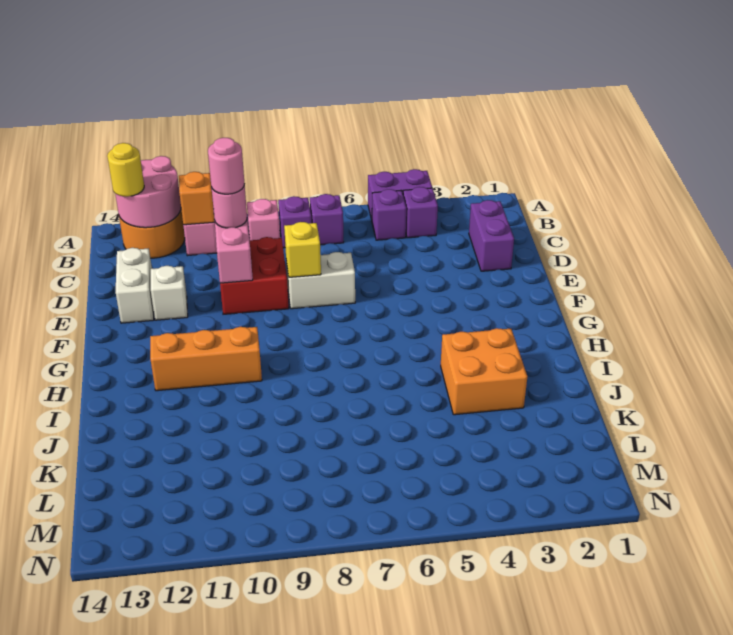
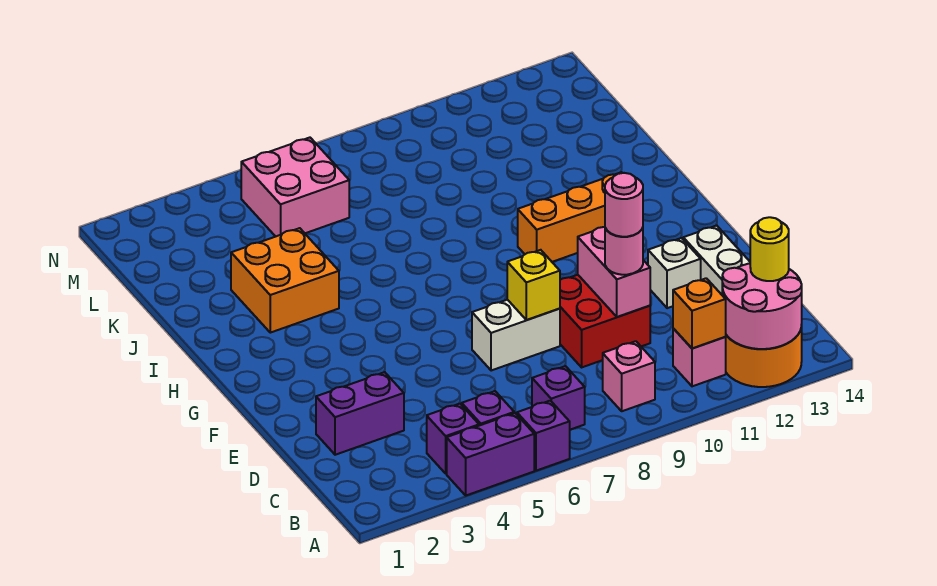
purple 1x1 brick [278,196,311,248] -> purple 1x1 brick moved to [517,401,570,471]
purple 1x2 brick [469,200,514,271] -> purple 1x2 brick turned to [316,372,404,455]
none -> pink 2x2 brick [241,138,349,237]

